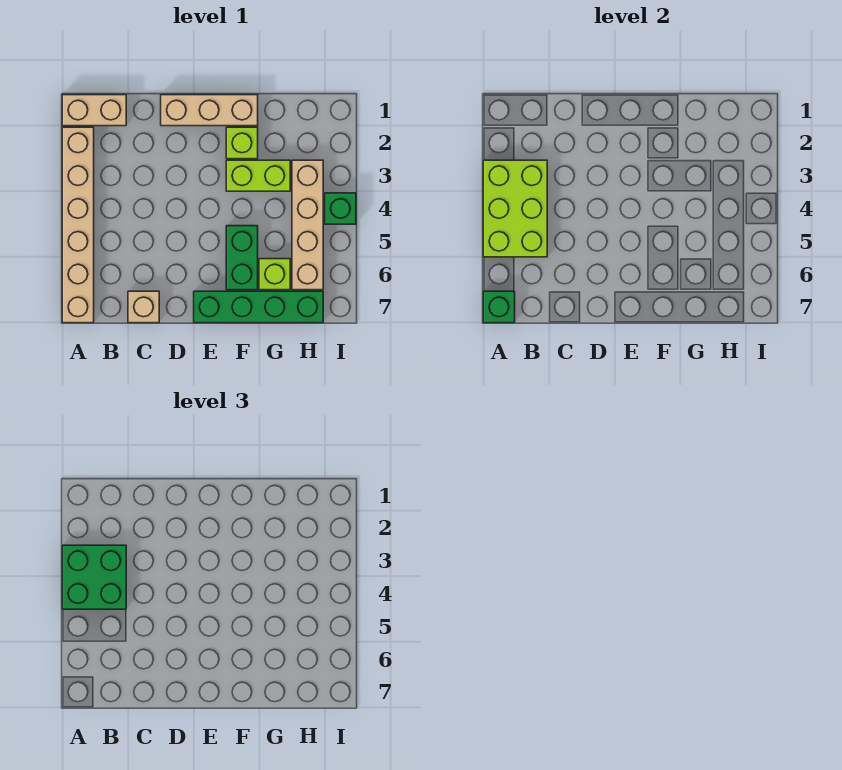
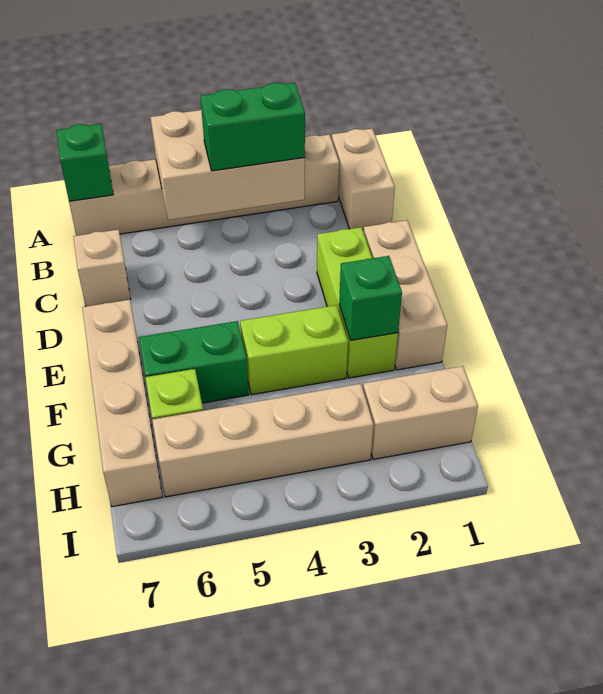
lime 2x3 brick [483,160,547,257] -> tan 2x3 brick [151,110,305,220]
green 2x2 brick [62,545,126,609] -> green 1x2 brick [200,83,305,171]
green 1x4 brick [194,291,323,323] -> tan 1x4 brick [82,300,162,507]
lime 1x1 brick [226,127,258,159] -> lime 1x3 brick [317,227,398,378]
lime 1x2 brick [226,160,290,191] -> lime 1x2 brick turned to [240,305,348,395]
none -> tan 1x2 brick [363,366,478,459]
green 1x1 brick [325,193,356,224] -> green 1x1 brick moved to [339,256,402,340]

